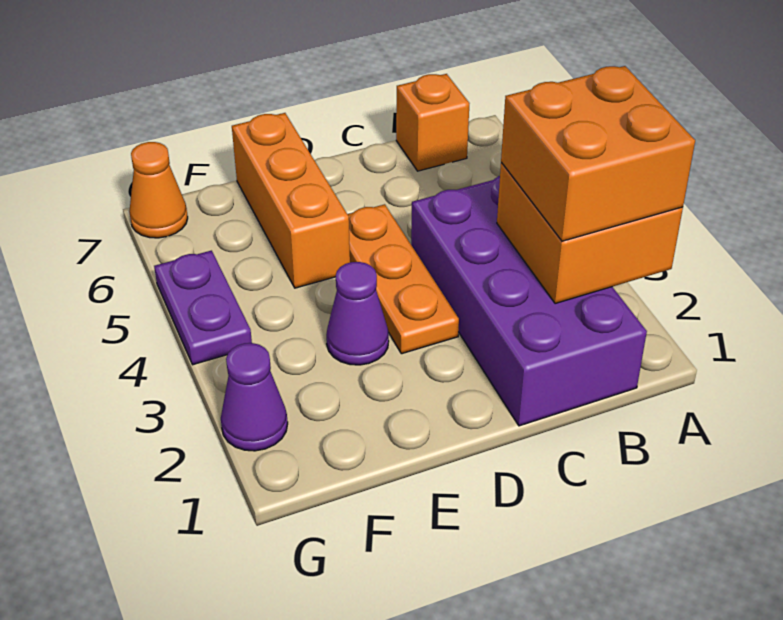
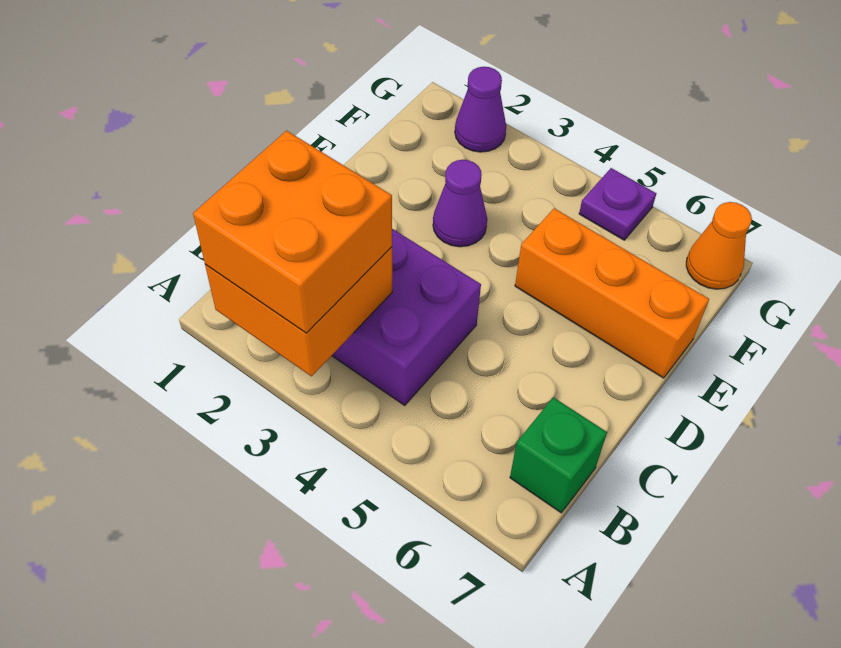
orange 1x1 brick [396,74,470,171] -> green 1x1 brick [510,397,607,513]
orange 1x3 plate [348,204,459,354] -> none
purple 1x2 plate [154,251,252,365] -> purple 1x1 plate [579,168,656,240]

